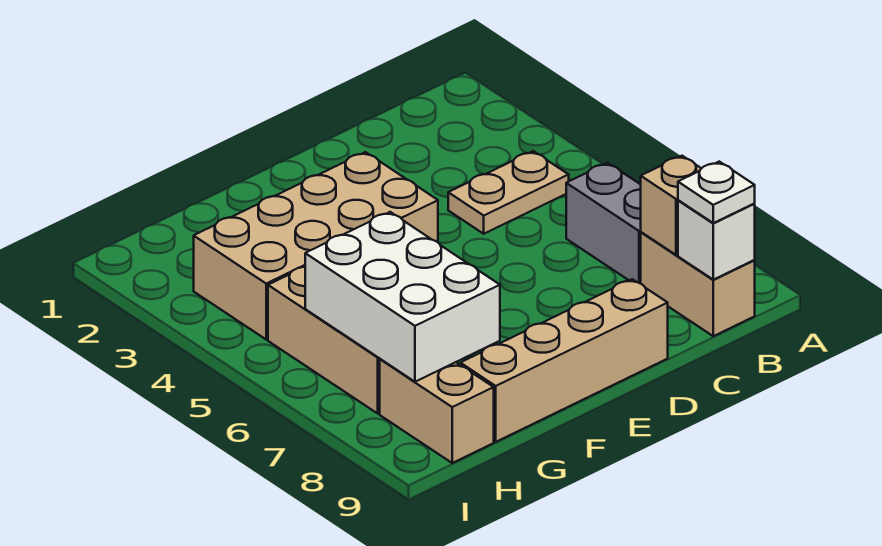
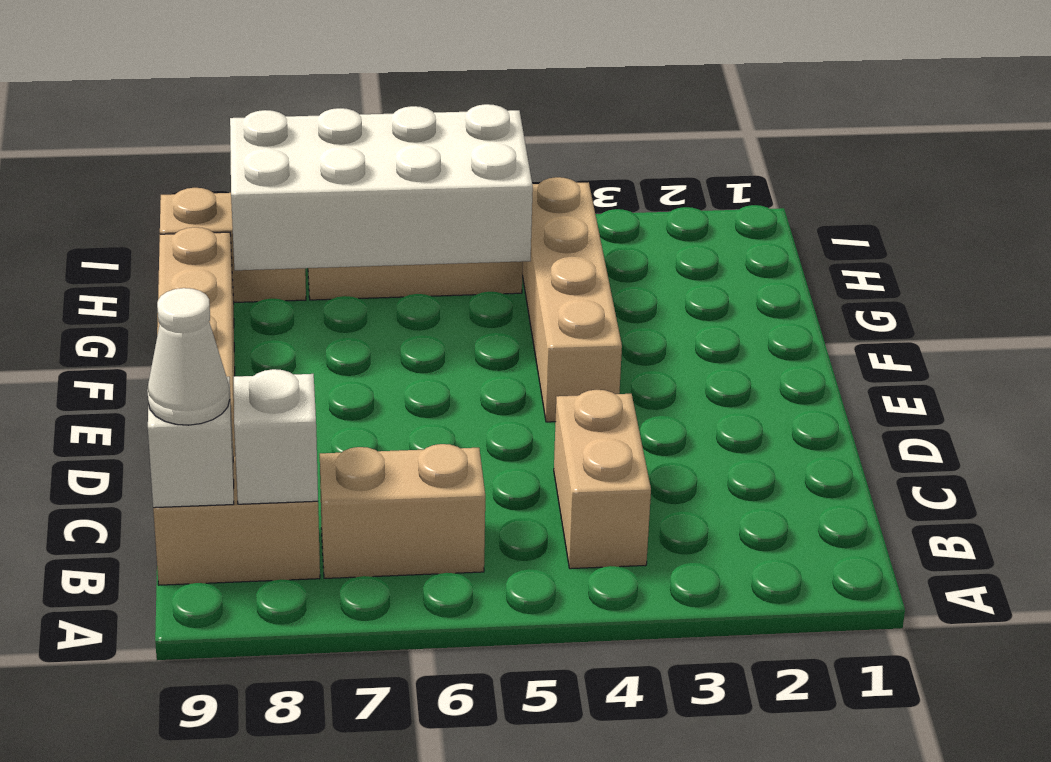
tan 1x2 plate [448,151,569,234] -> tan 1x2 brick [554,390,651,569]
grey 1x2 brick [566,163,641,284] -> tan 1x2 brick [320,444,485,578]
tan 1x1 brick [641,156,702,255] -> white 1x1 brick [234,369,318,504]
white 1x1 plate [678,162,755,223] -> white 1x1 cone [147,288,230,425]
tan 2x4 brick [194,152,438,339] -> tan 1x4 brick [522,177,622,422]
white 2x3 brick [305,212,500,382] -> white 2x4 brick [230,104,533,270]

